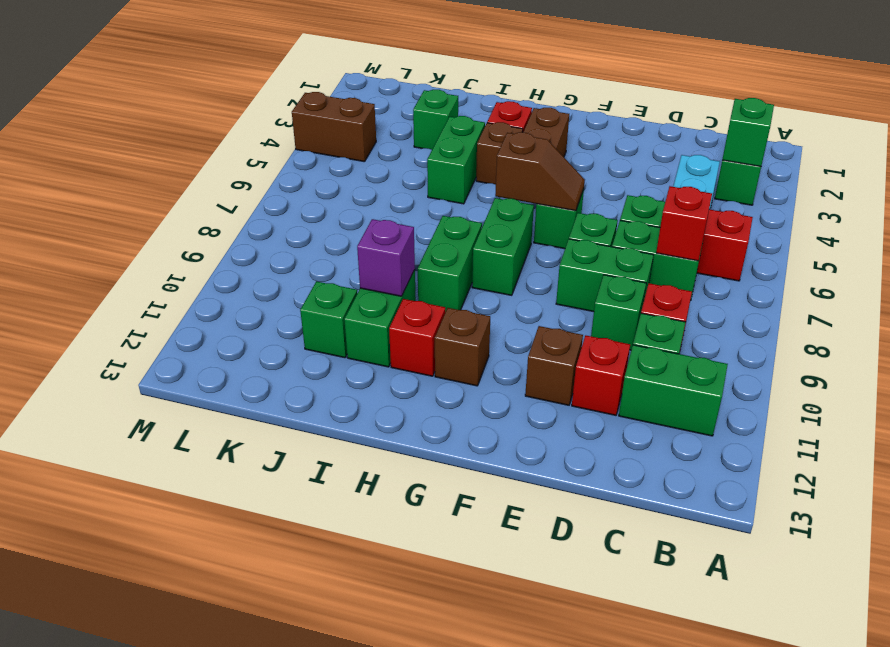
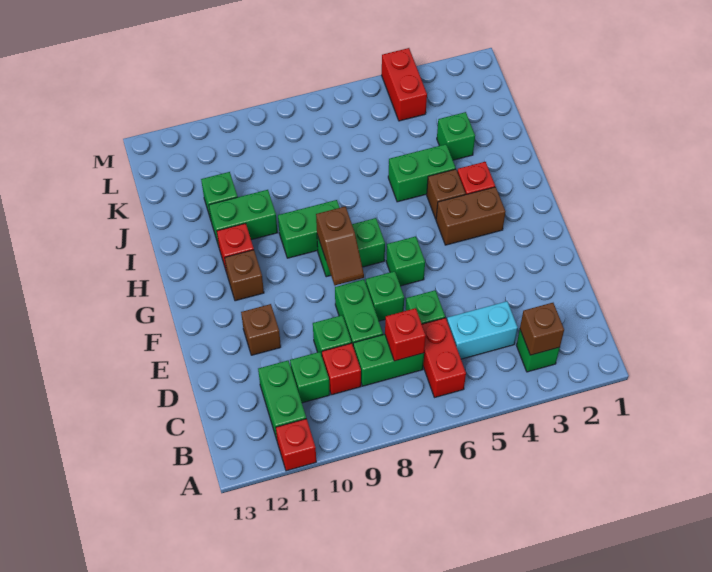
green 1x1 brick [722,98,774,166] -> brown 1x1 brick [520,303,564,355]
green 1x2 brick [612,220,701,301] -> green 1x2 brick turned to [353,334,424,386]
red 1x1 brick [572,335,630,415] -> red 1x1 brick moved to [276,419,316,471]
brown 1x2 slope [495,132,585,211] -> brown 1x2 slope moved to [316,206,364,285]
purple 1x1 brick [357,219,415,296] -> none
brown 1x2 brick [292,92,376,162] -> red 1x2 brick [382,48,427,121]

